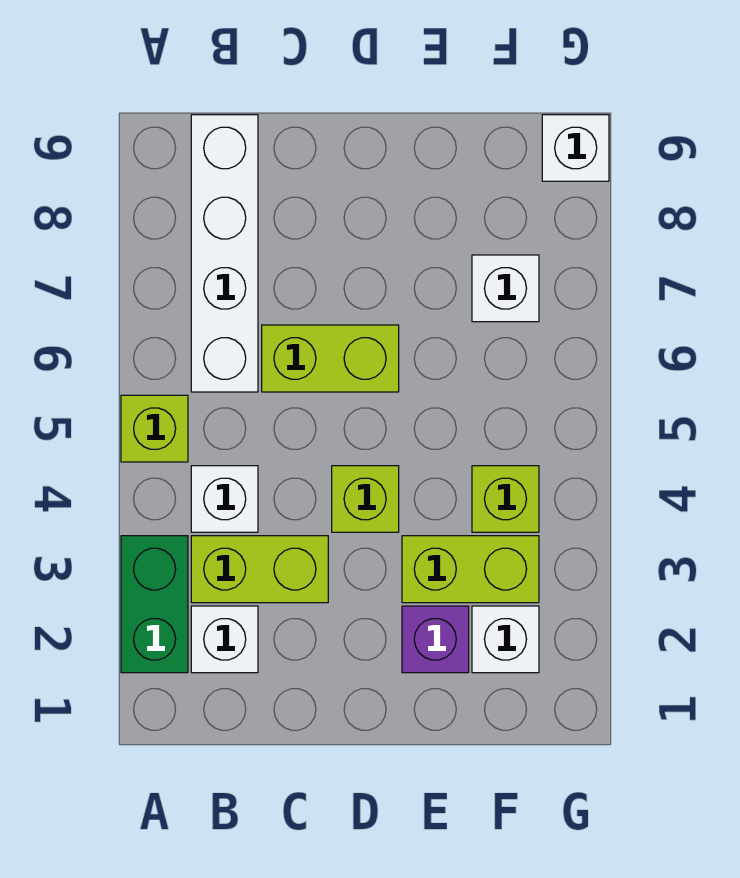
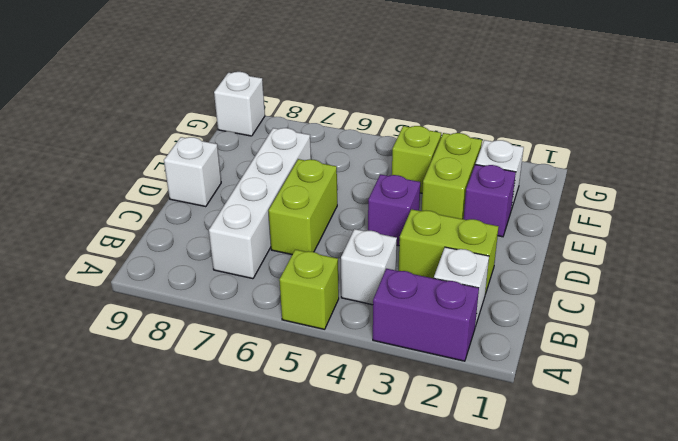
green 1x2 brick [121,536,188,673] -> purple 1x2 brick [373,269,479,361]
lime 1x2 brick [191,536,328,603] -> lime 1x2 brick turned to [399,209,499,294]
white 1x4 brick [191,115,258,392] -> white 1x4 brick turned to [209,128,311,279]
lime 1x1 brick [332,466,399,532] -> purple 1x1 brick [368,174,420,246]
white 1x1 brick [472,255,539,322] -> white 1x1 brick moved to [164,137,221,207]

